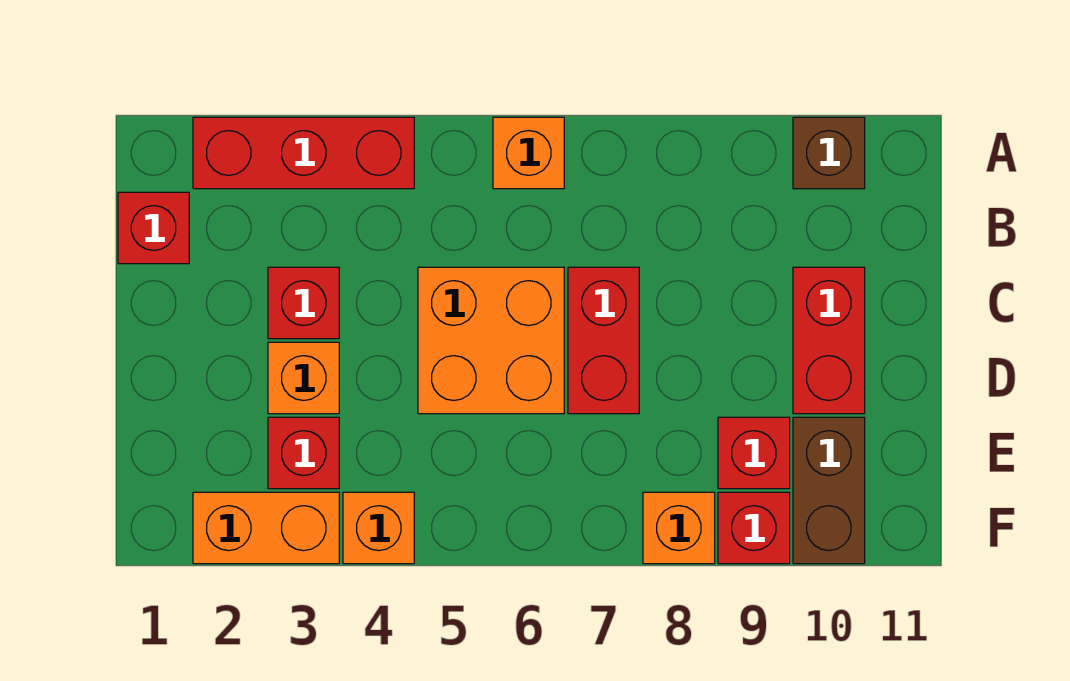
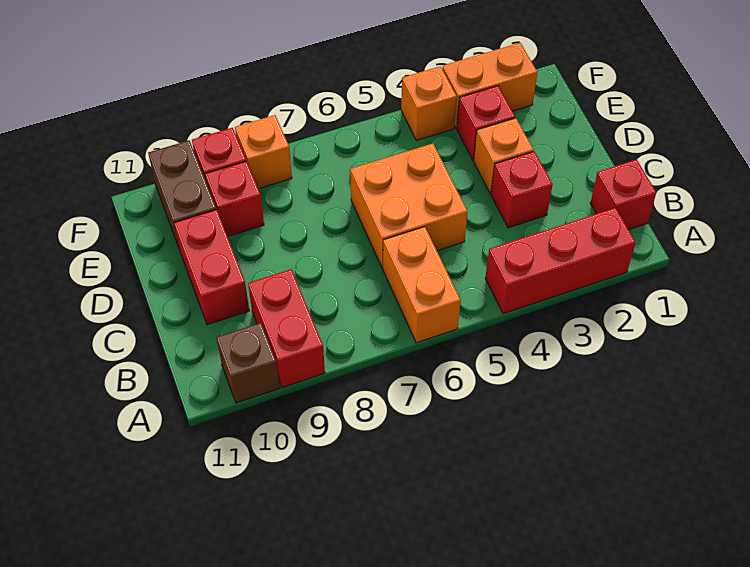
orange 1x1 brick [493,117,564,189] -> orange 1x2 brick [383,227,461,343]
red 1x2 brick [568,267,639,414] -> red 1x2 brick moved to [248,269,325,388]

